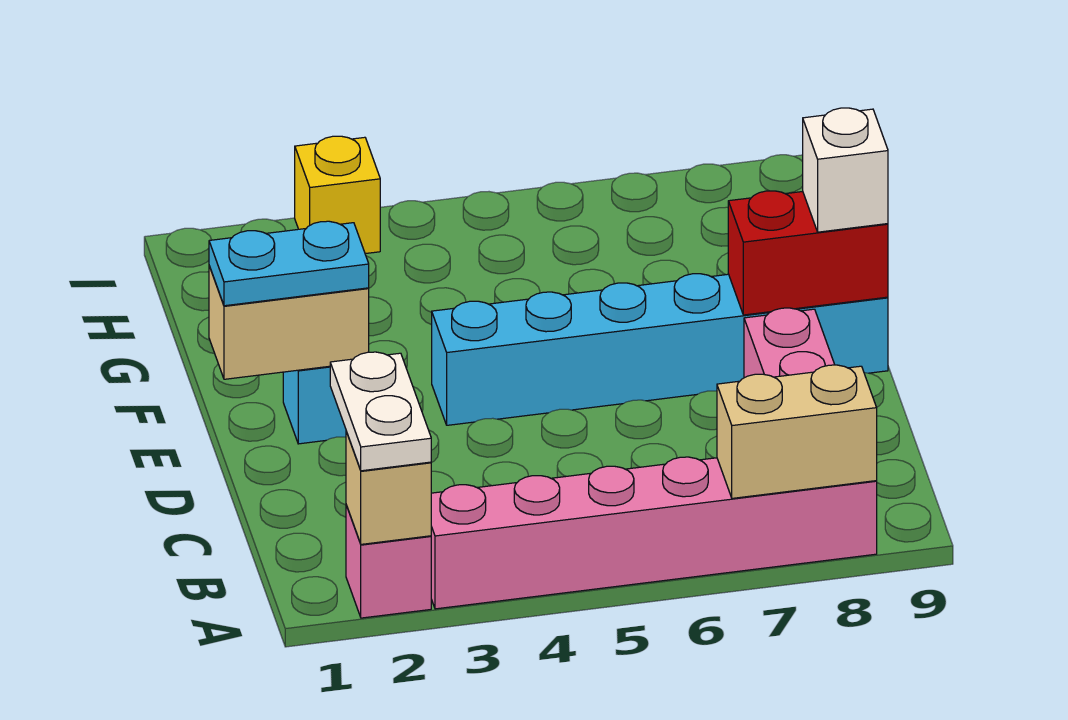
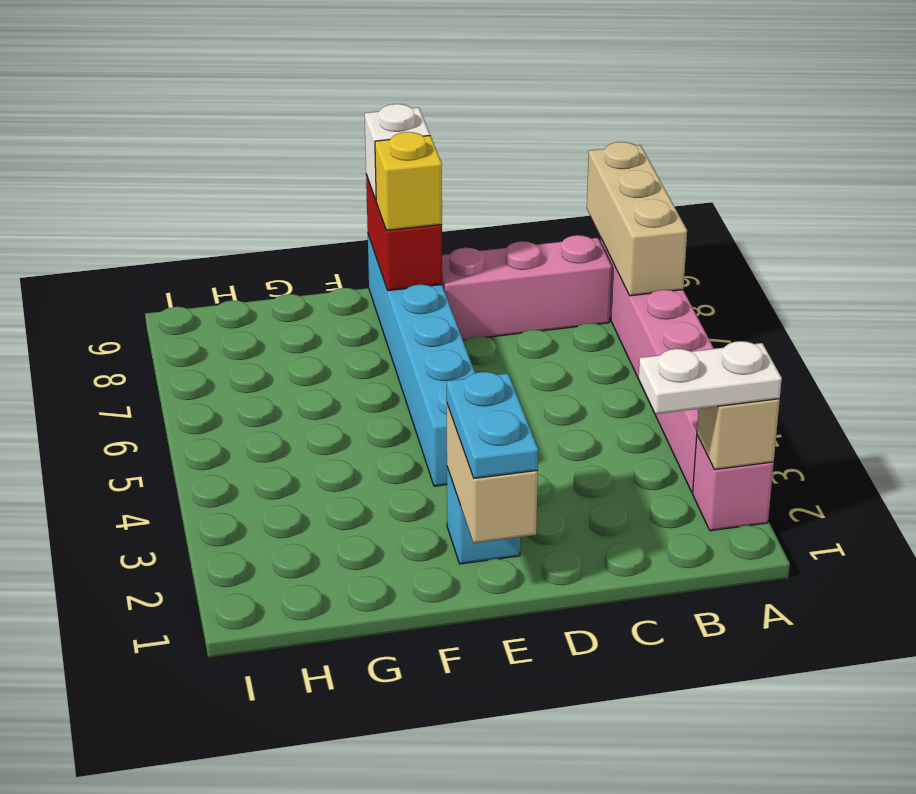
tan 1x2 brick [717,365,877,498] -> tan 1x3 brick [587,142,687,296]
yellow 1x1 brick [295,136,380,254] -> yellow 1x1 brick moved to [375,132,442,231]

